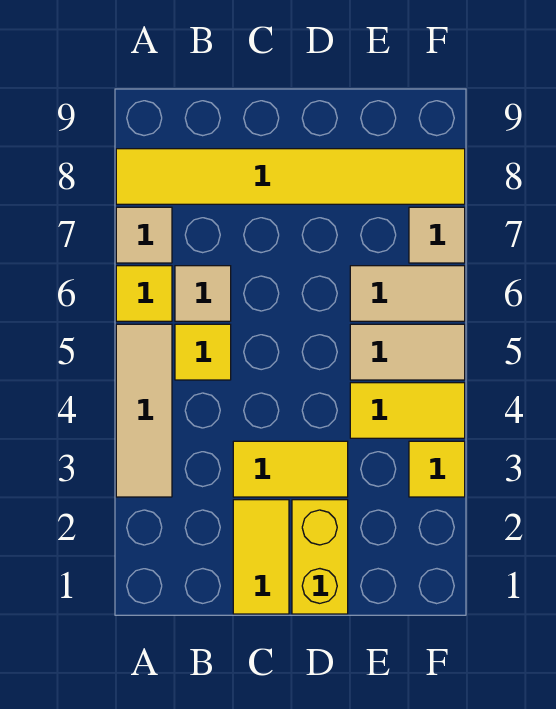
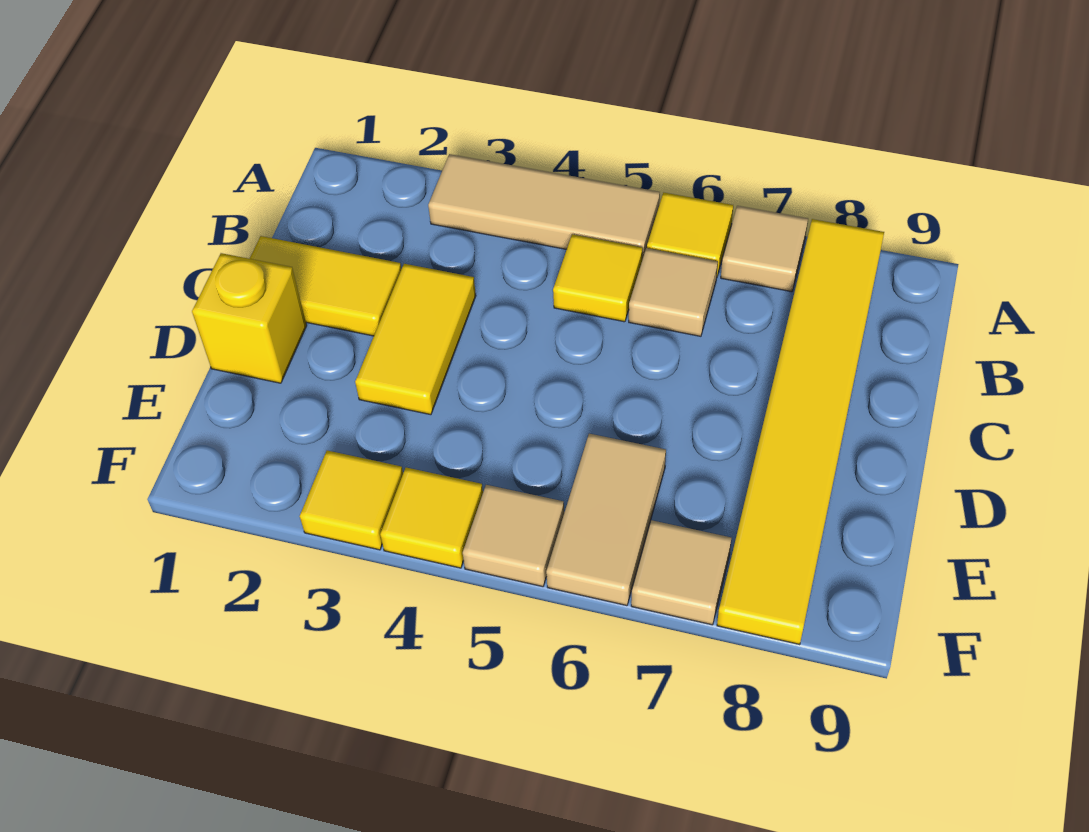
yellow 1x2 brick [292,500,348,614] -> yellow 1x1 brick [192,253,307,383]
yellow 1x2 tile [350,383,465,438] -> yellow 1x1 tile [380,468,483,568]
tan 1x2 tile [350,324,465,380] -> tan 1x1 tile [463,485,564,587]

